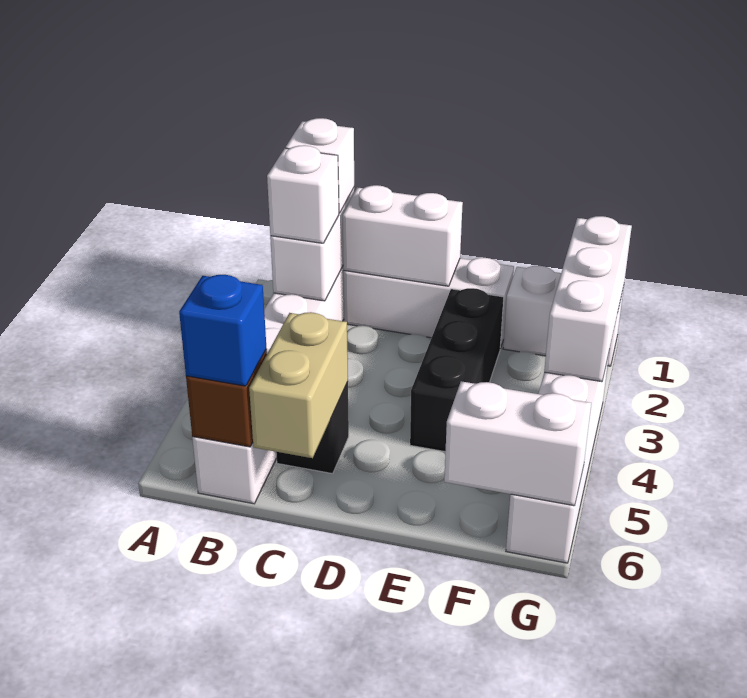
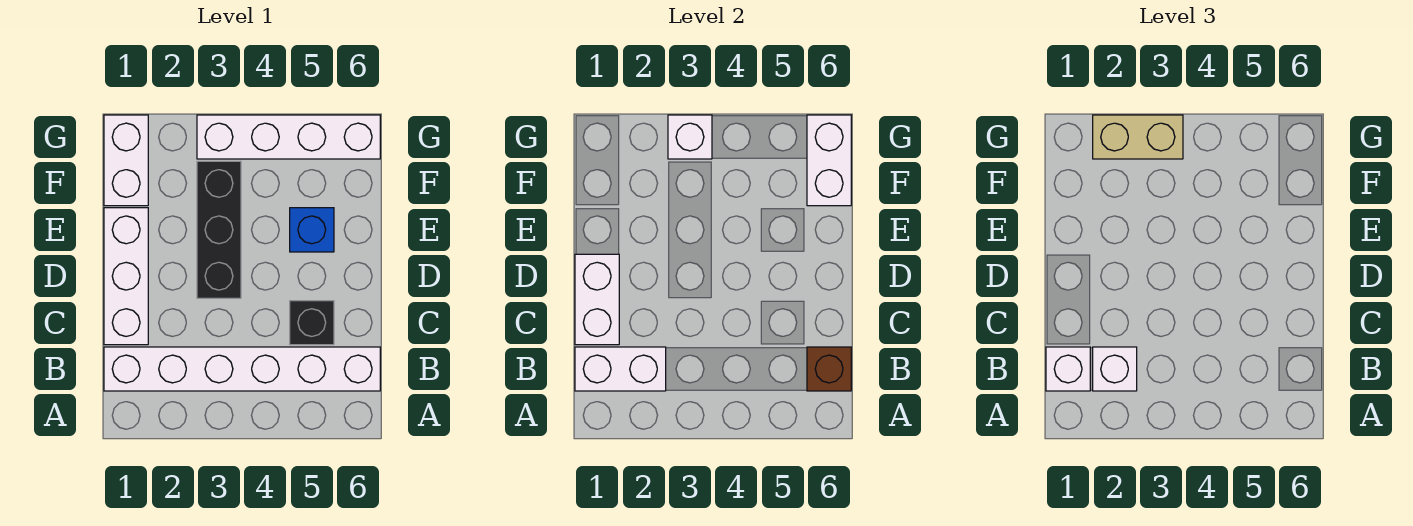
blue 1x1 brick [179,275,267,386] -> blue 1x1 brick moved to [290,208,334,252]
tan 1x2 brick [249,312,348,458] -> tan 1x2 brick moved to [1093,115,1183,159]
black 1x3 brick [410,288,504,452] -> black 1x3 brick turned to [197,161,241,298]
white 1x3 brick [544,216,632,382] -> white 1x1 brick [668,115,712,159]

